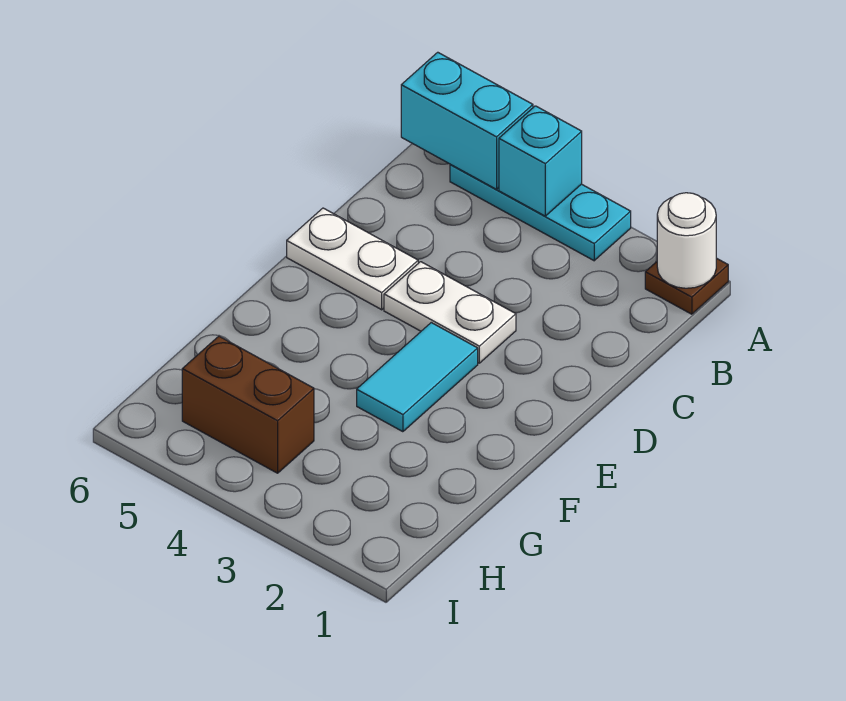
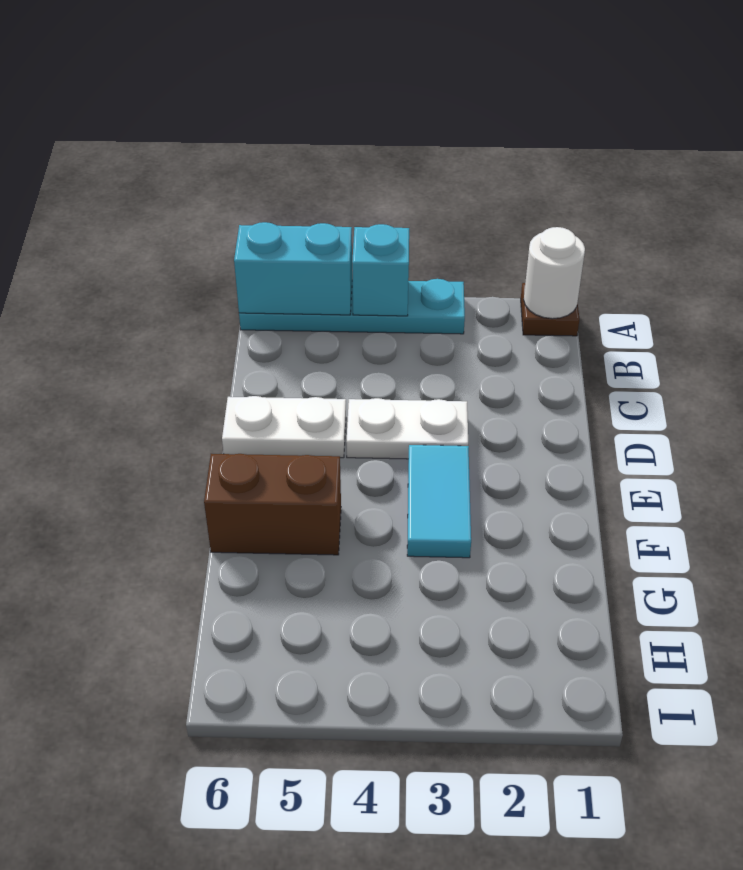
cyan 1x3 plate [450,164,631,261] -> cyan 1x4 plate [239,279,465,334]
brown 1x2 brick [182,336,314,473] -> brown 1x2 brick moved to [204,454,341,555]

